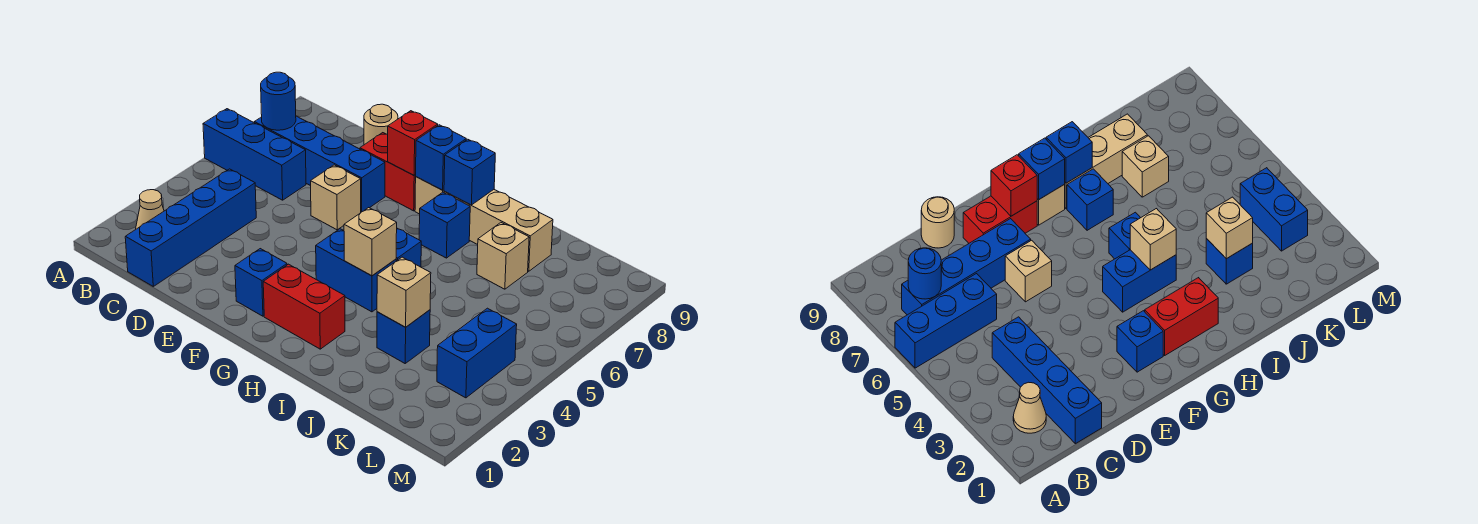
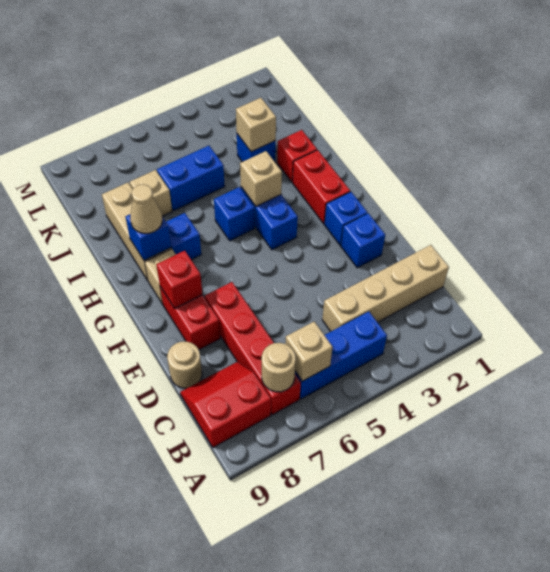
blue 1x3 brick [203,109,306,200] -> blue 1x3 brick turned to [295,312,387,399]
tan 1x1 cone [136,190,164,229] -> tan 1x1 cone moved to [130,184,162,234]
blue 1x4 brick [254,116,385,212] -> red 1x4 brick [205,282,301,415]
blue 1x1 round brick [261,72,296,130] -> tan 1x1 round brick [262,343,296,392]
none -> red 2x2 slope [180,362,271,447]
blue 1x4 brick [125,169,256,286] -> tan 1x4 brick [322,245,449,331]
tan 1x1 brick [311,165,361,230] -> tan 1x1 brick moved to [285,322,333,381]
blue 1x1 brick [416,125,466,190] -> blue 1x1 brick moved to [341,213,385,268]
none -> red 1x1 brick [277,130,317,182]
blue 1x2 brick [437,308,517,398] -> blue 1x2 brick moved to [157,146,225,211]

